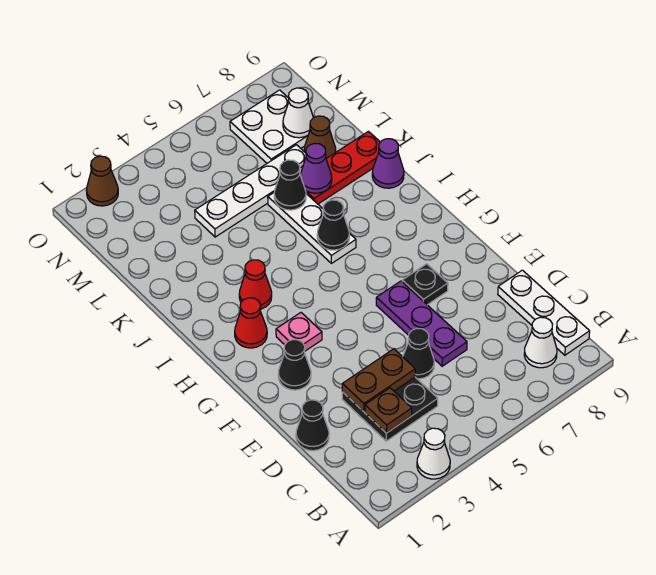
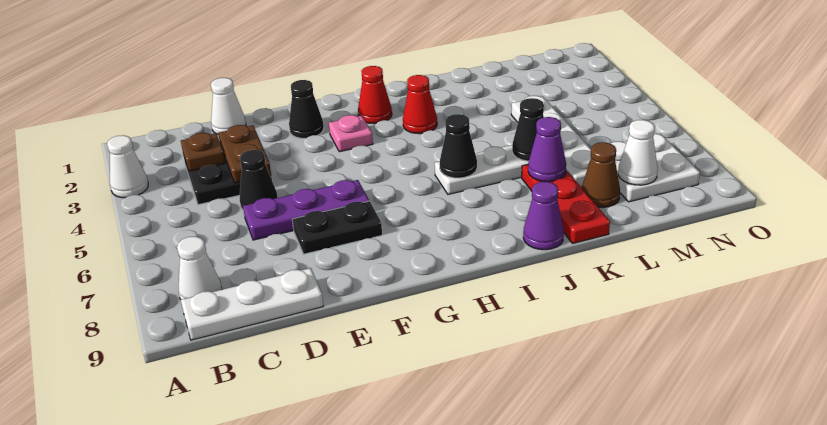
black 1x1 cone [296,400,329,451] -> white 1x1 cone [211,78,246,134]
black 1x1 plate [402,264,448,305] -> black 1x2 plate [292,201,382,254]
brown 1x1 cone [86,156,118,206] -> none

